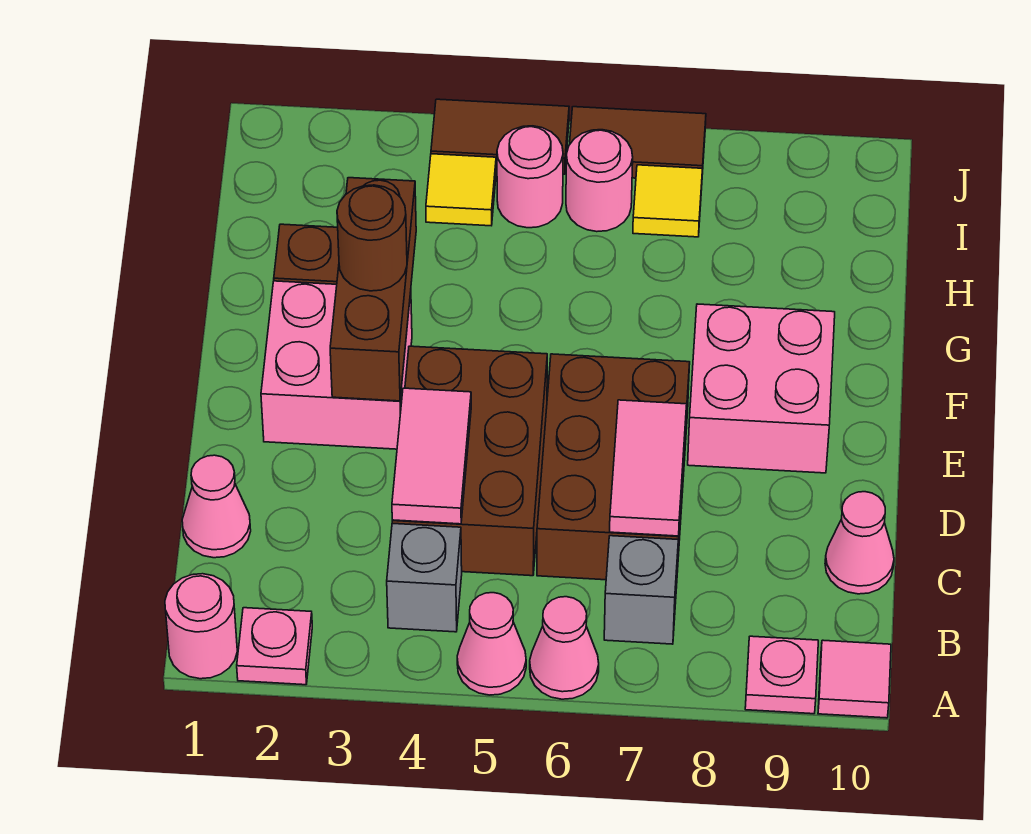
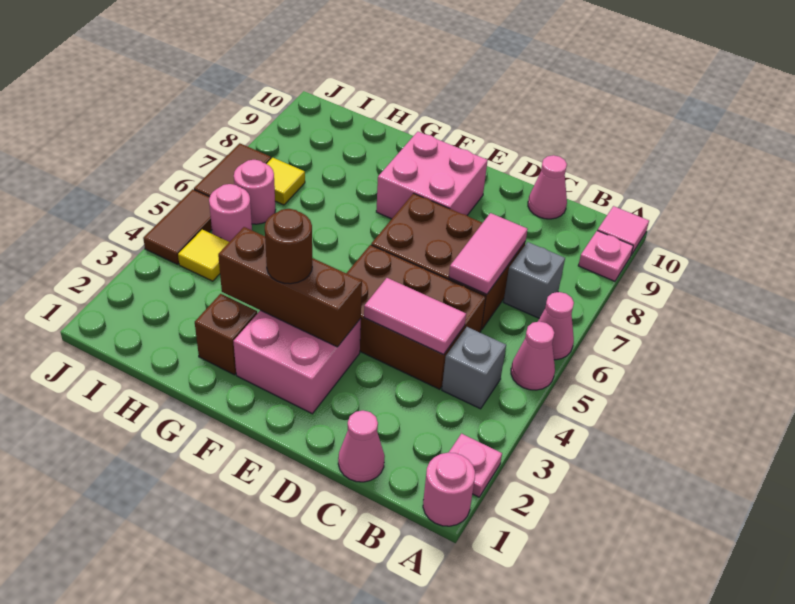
pink 1x2 tile [610,400,687,536] -> pink 1x2 tile turned to [449,213,528,294]

